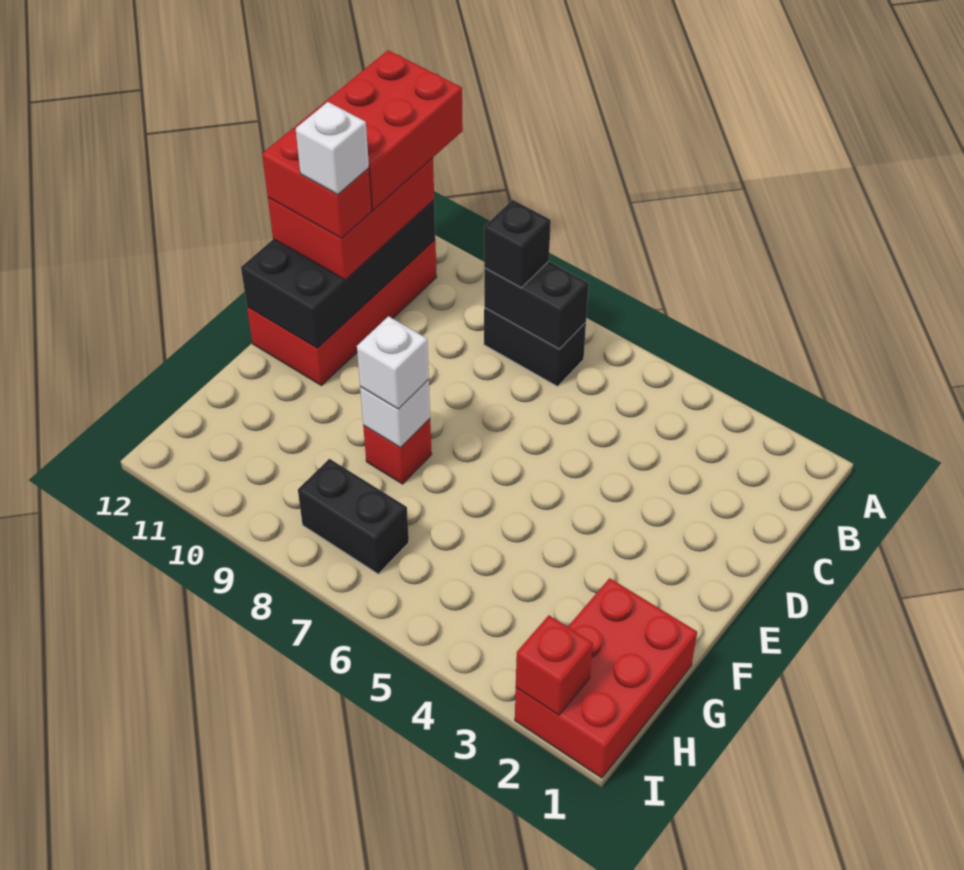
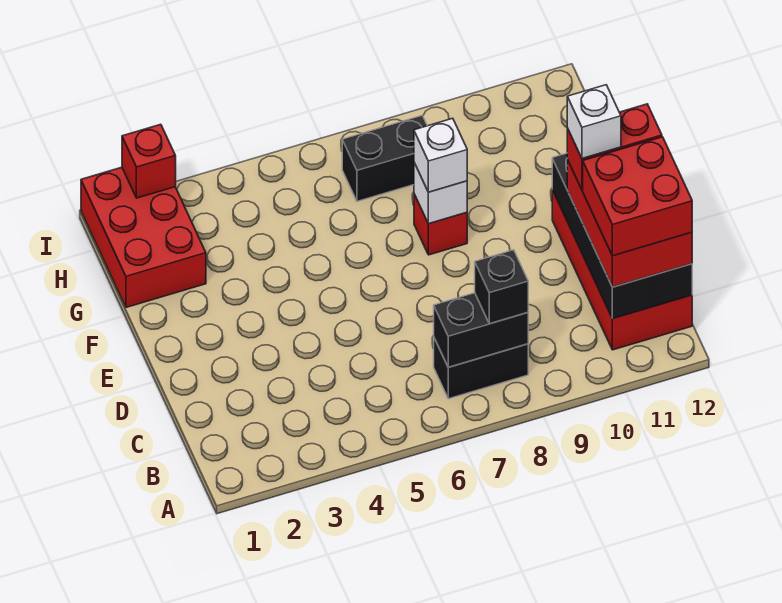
red 2x3 brick [295,50,463,210] -> red 2x2 brick [583,137,692,256]

